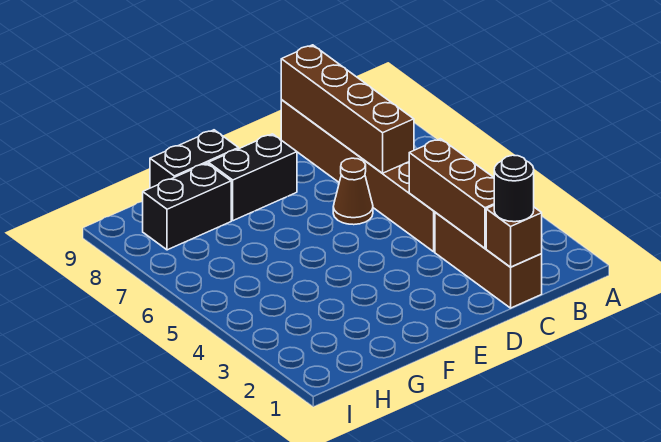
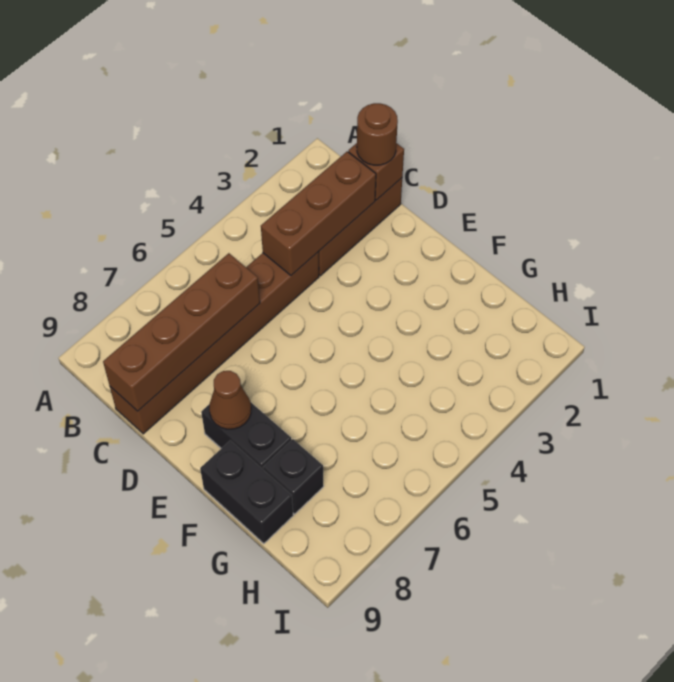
black 1x1 round brick [494,155,534,222] -> brown 1x1 round brick [357,103,398,165]
brown 1x1 cone [333,158,373,225] -> brown 1x1 cone moved to [209,371,251,429]
black 1x2 brick [142,163,231,250] -> black 1x1 brick [263,439,324,514]

